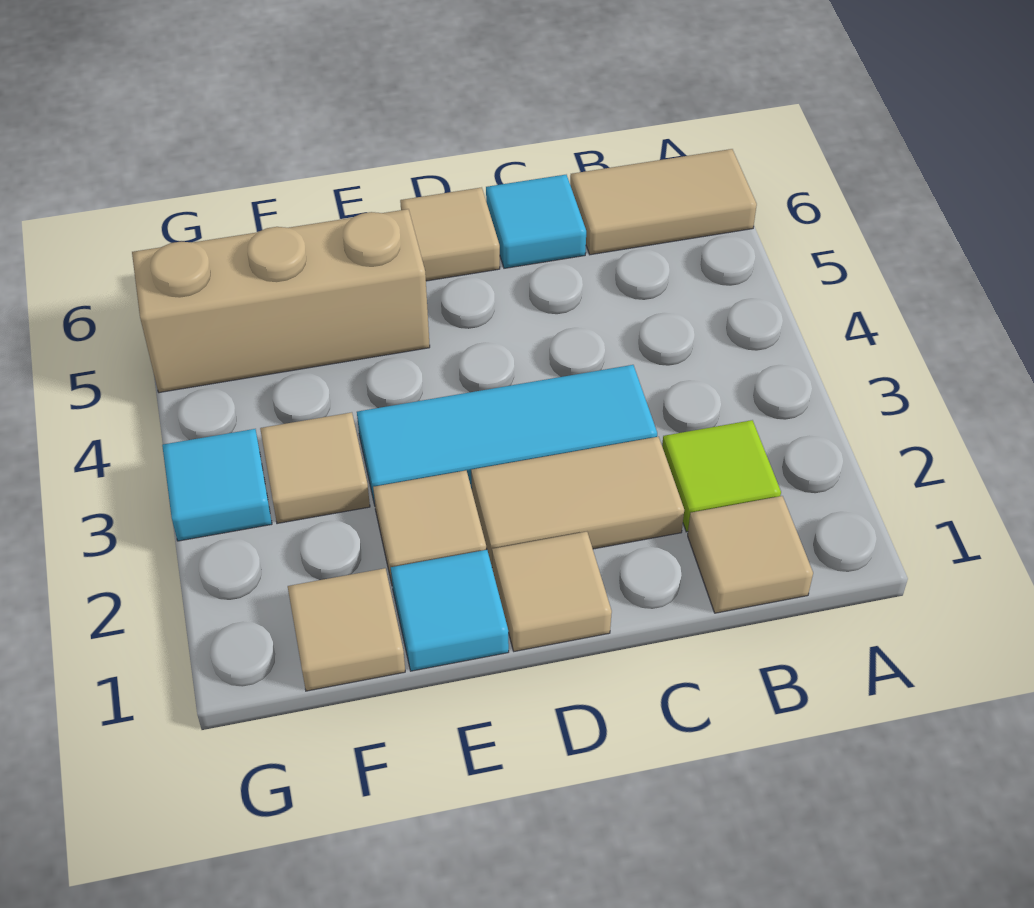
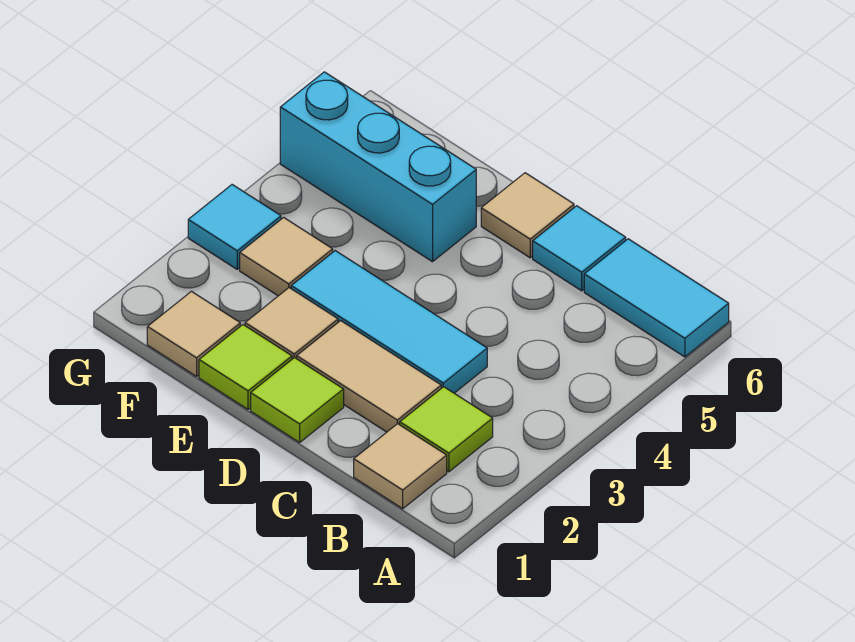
tan 1x2 tile [570,149,757,255] -> cyan 1x2 tile [584,239,729,357]
tan 1x1 tile [492,532,612,651] -> lime 1x1 tile [251,357,344,443]
cyan 1x1 tile [391,550,509,671] -> lime 1x1 tile [199,325,292,409]
tan 1x3 brick [132,209,430,393] -> cyan 1x3 brick [280,72,476,262]

